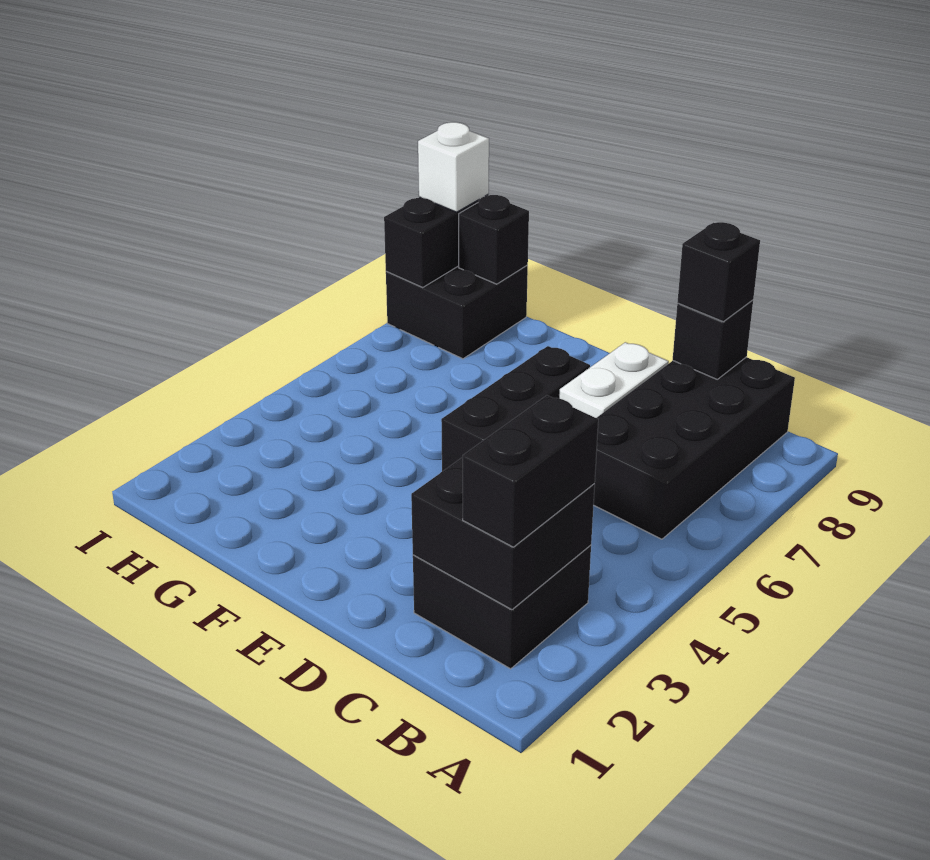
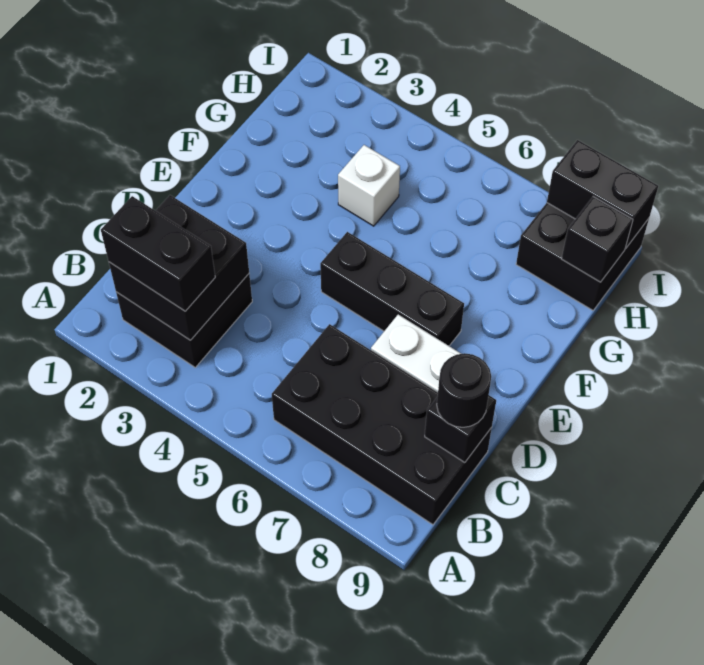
black 1x1 brick [677,222,760,322] -> black 1x1 round brick [437,353,491,427]
white 1x1 brick [418,122,489,212] -> white 1x1 brick moved to [338,145,400,226]

